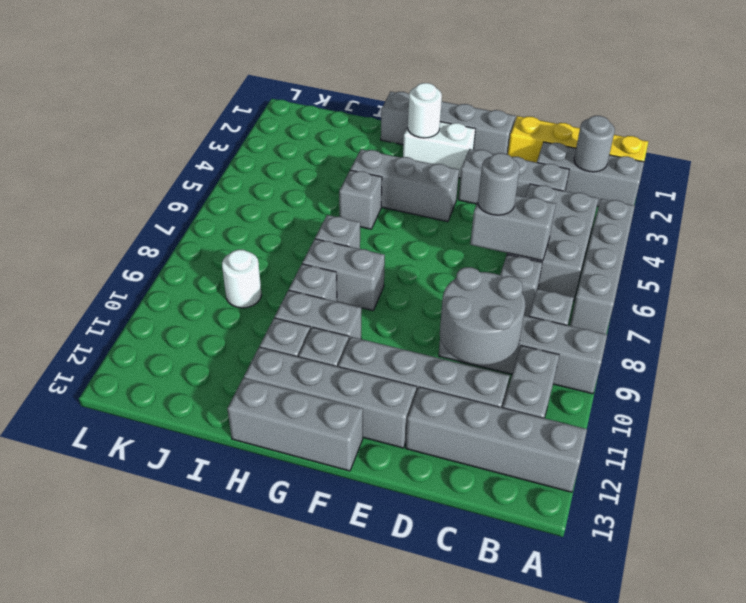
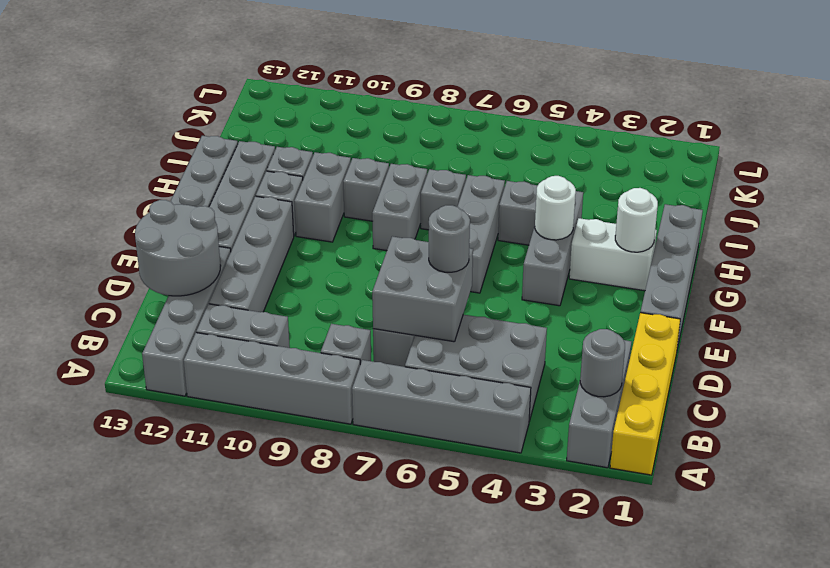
grey 1x4 brick [439,315,607,394] -> grey 1x4 brick turned to [184,333,360,424]
grey 1x3 brick [458,149,569,204] -> grey 1x3 brick moved to [457,175,505,293]
grey 1x2 brick [470,195,556,261] -> grey 2x2 brick [372,236,473,342]
grey 2x2 round brick [440,267,525,365] -> grey 2x2 round brick moved to [135,200,221,296]
white 1x2 brick [403,122,475,178] -> white 1x2 brick turned to [569,218,657,291]
white 1x1 round brick [222,250,262,308] -> white 1x1 round brick moved to [535,176,576,240]

